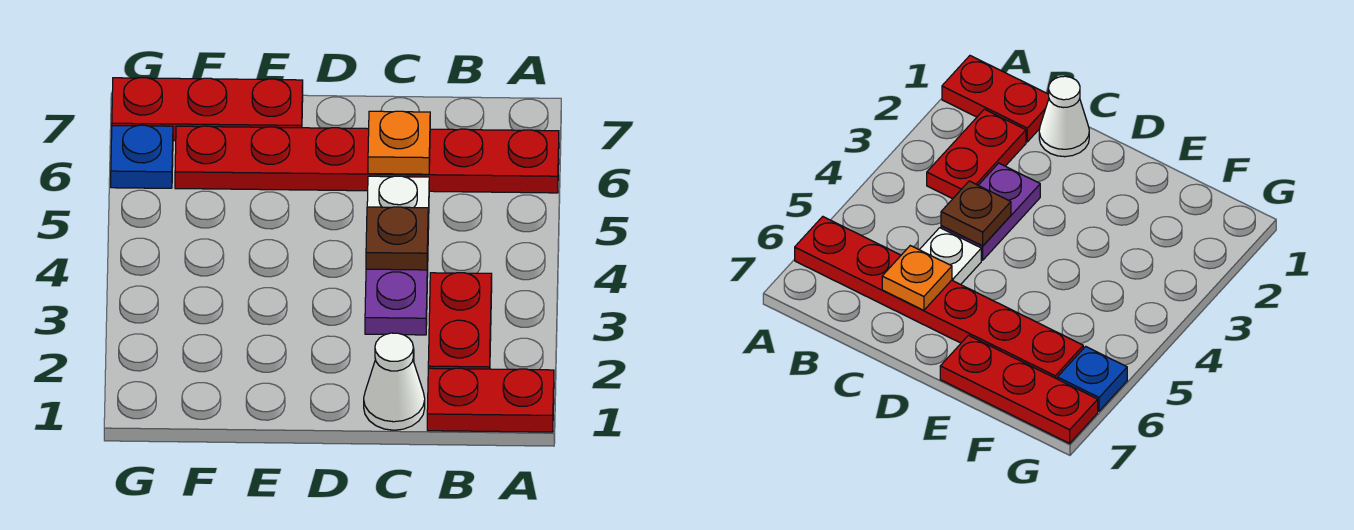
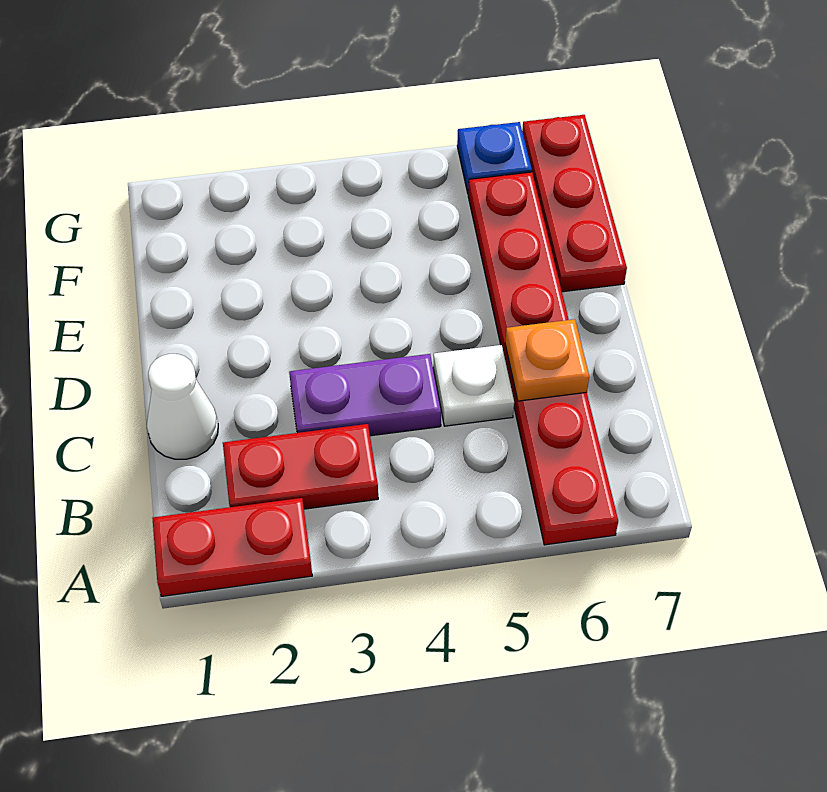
red 1x2 plate [427,368,554,432] -> red 1x2 plate turned to [152,498,312,596]
brown 1x1 plate [366,207,428,270] -> none

